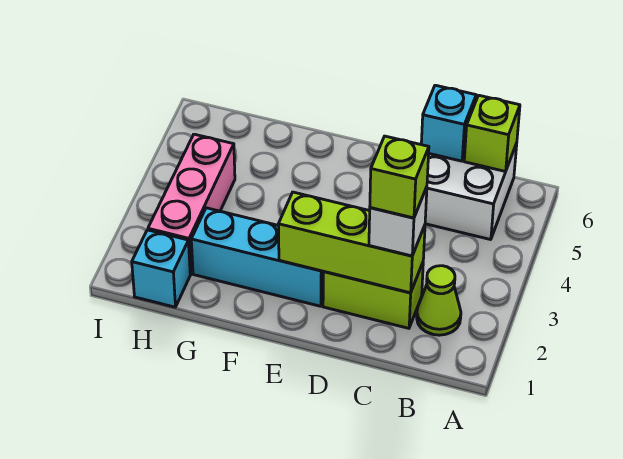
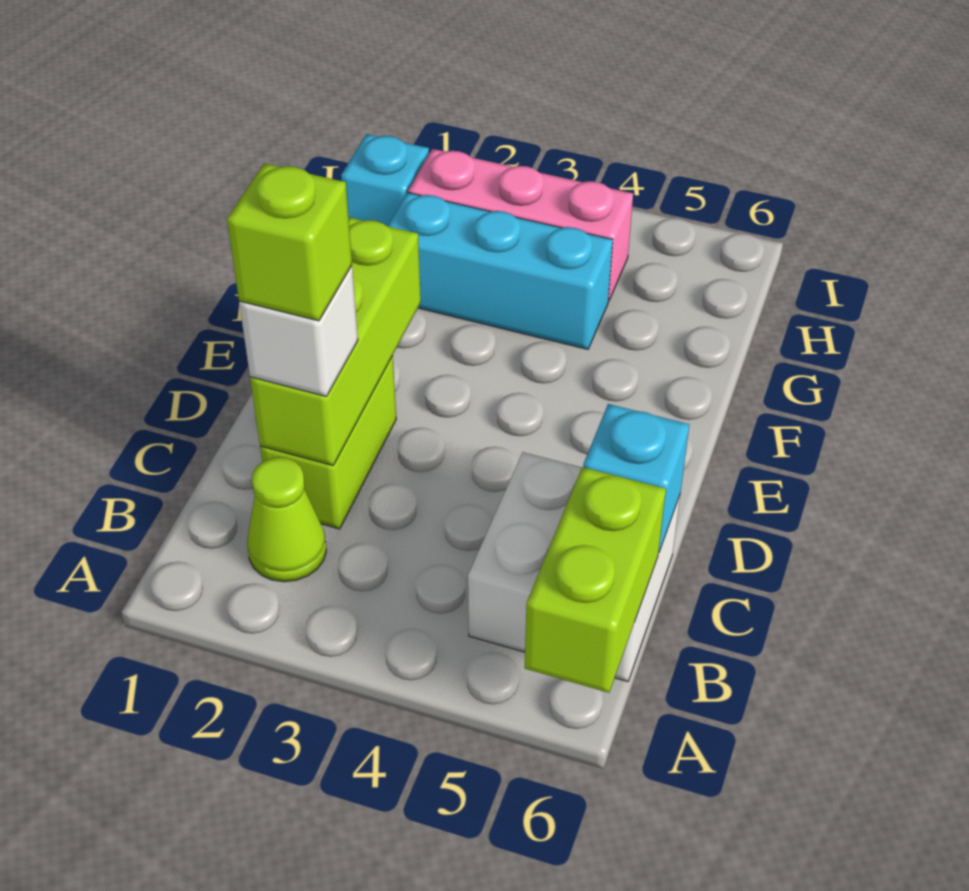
lime 1x1 brick [464,95,520,171] -> lime 1x2 brick [525,467,666,693]
cyan 1x3 brick [191,208,323,306] -> cyan 1x3 brick turned to [388,192,613,349]

